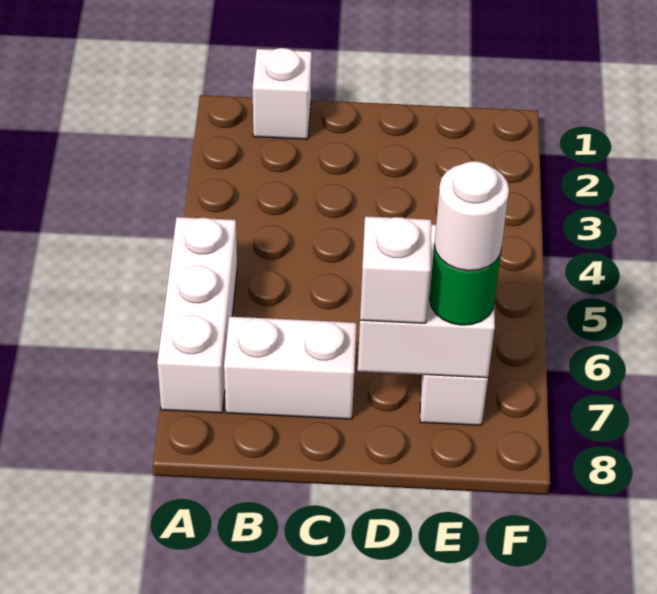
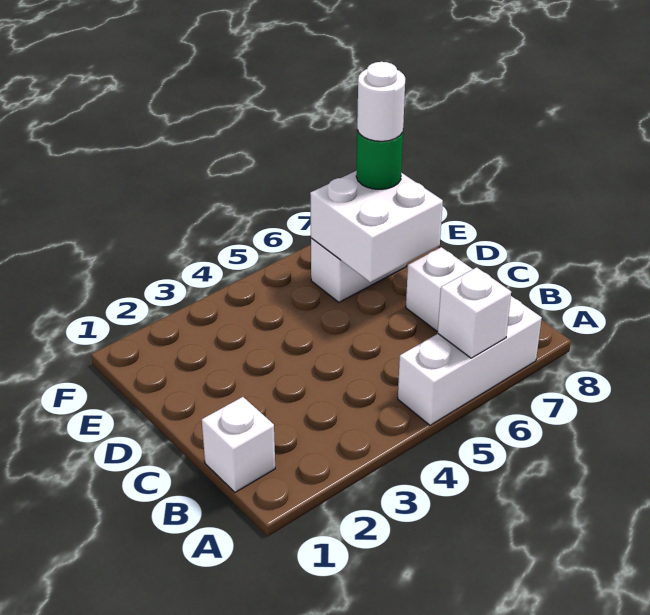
white 1x1 brick [360,216,431,323] -> white 1x1 brick moved to [438,267,511,358]

